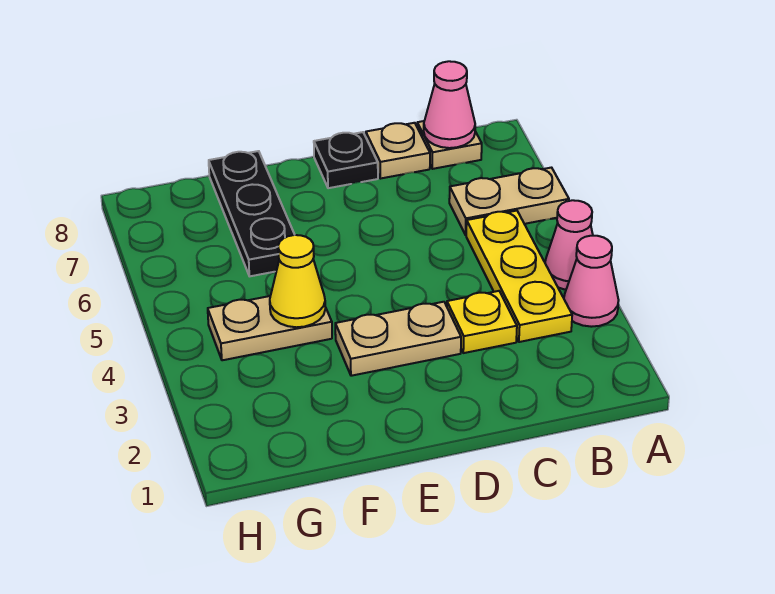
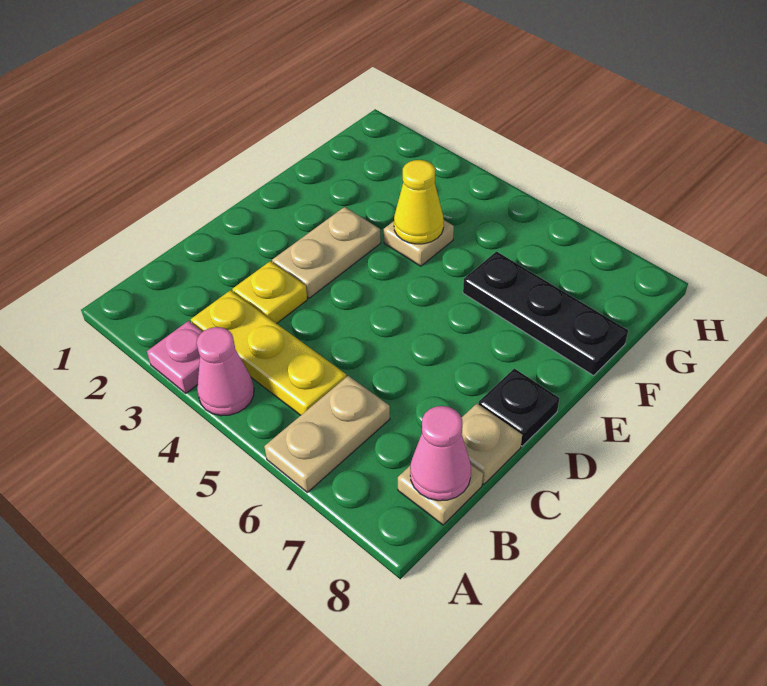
pink 1x1 cone [564,236,619,327] -> pink 1x1 plate [147,321,203,393]
tan 1x2 plate [208,296,332,360] -> tan 1x1 plate [384,220,454,266]

